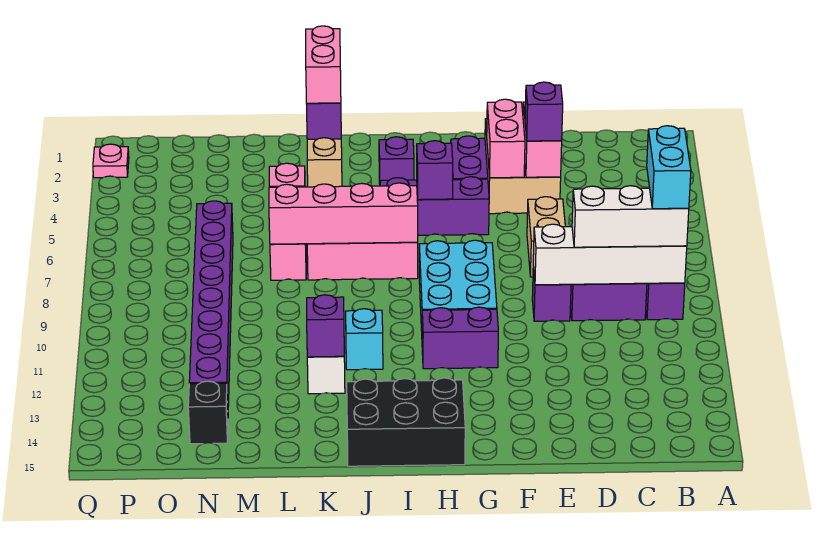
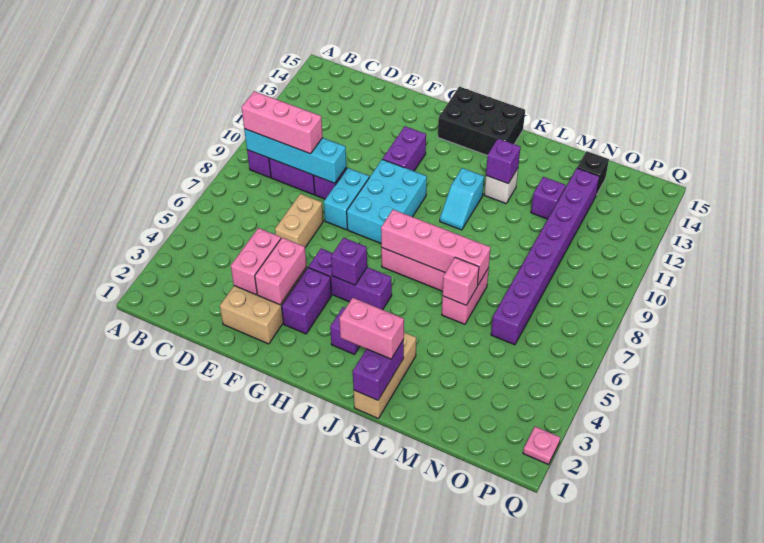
cyan 1x2 brick [647,126,691,209] -> cyan 1x2 brick moved to [324,168,369,230]
white 1x4 brick [533,224,687,285] -> cyan 1x4 brick [244,129,346,183]
white 1x3 brick [572,186,689,247] -> pink 1x3 brick [241,91,323,154]
purple 1x1 brick [525,82,563,141] -> purple 1x1 brick moved to [531,177,566,219]
purple 1x2 brick [422,307,498,369] -> purple 1x2 brick turned to [383,126,426,171]
pink 1x2 brick [306,26,341,103] -> pink 1x2 brick turned to [339,298,404,359]

